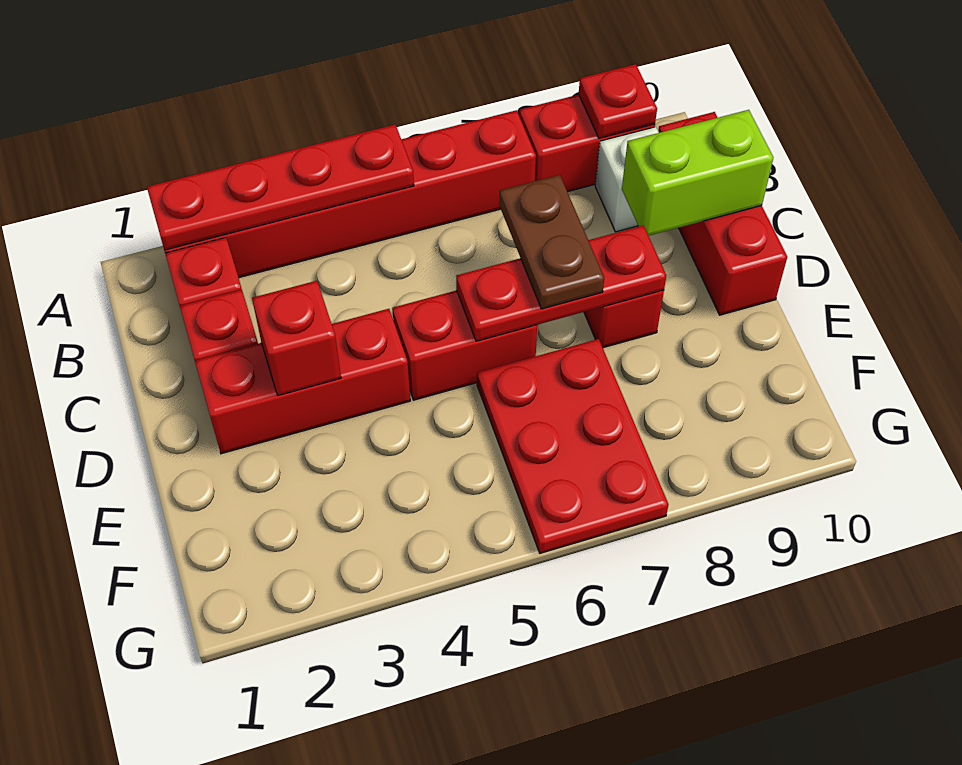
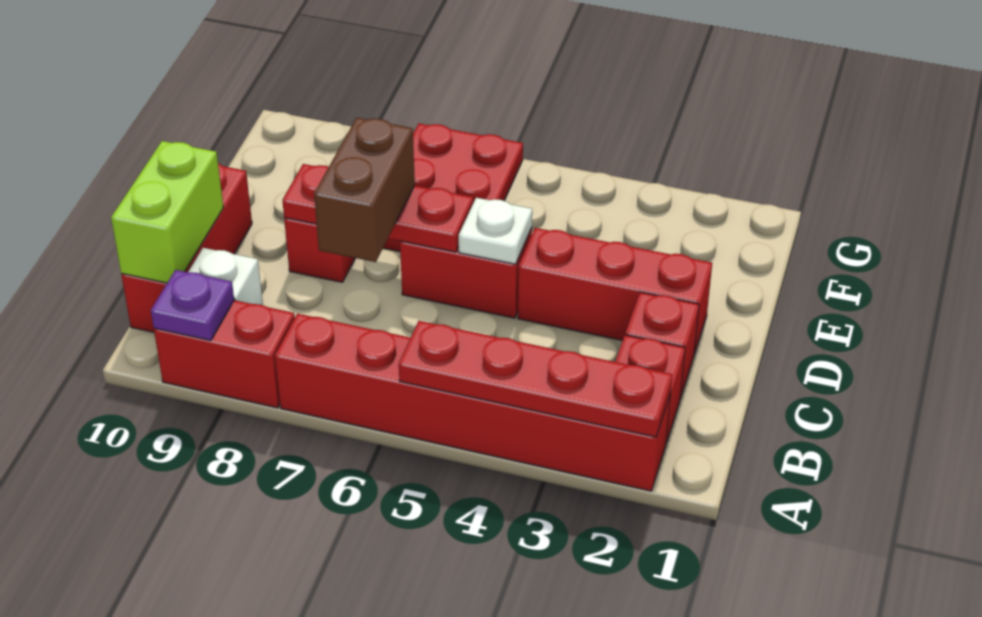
red 1x1 plate [579,64,657,138] -> purple 1x1 plate [151,270,234,341]
brown 1x2 plate [499,175,604,309] -> brown 1x2 brick [314,118,415,262]
lime 1x2 brick [622,110,773,236] -> lime 1x2 brick turned to [111,141,224,283]
red 1x1 brick [252,281,341,396] -> none
none -> white 1x1 plate [459,198,532,264]

